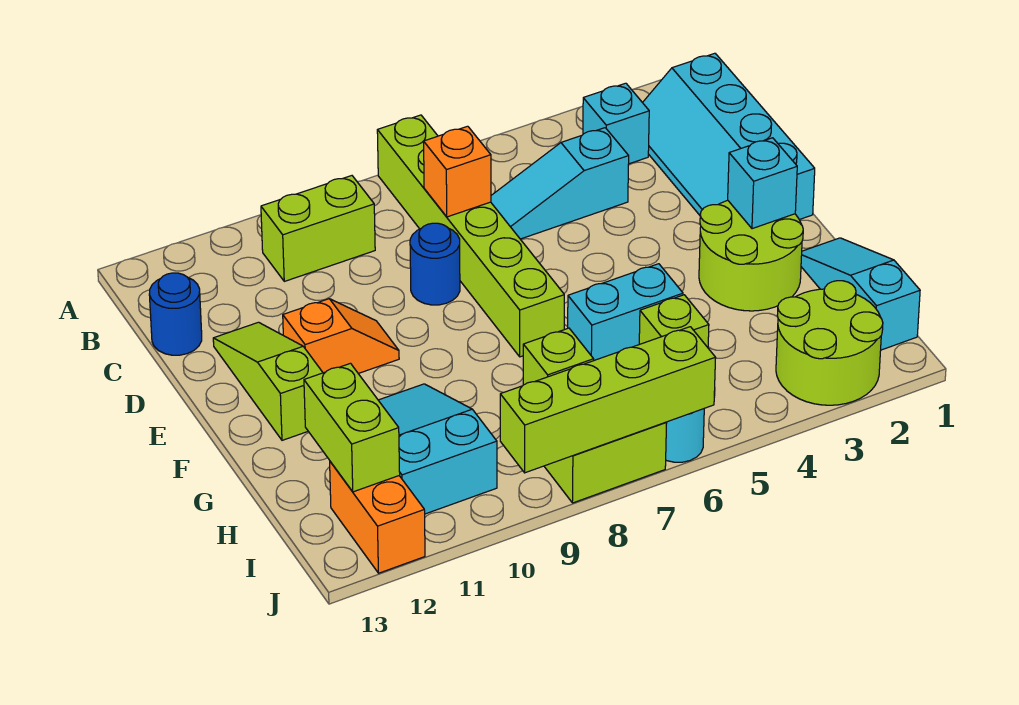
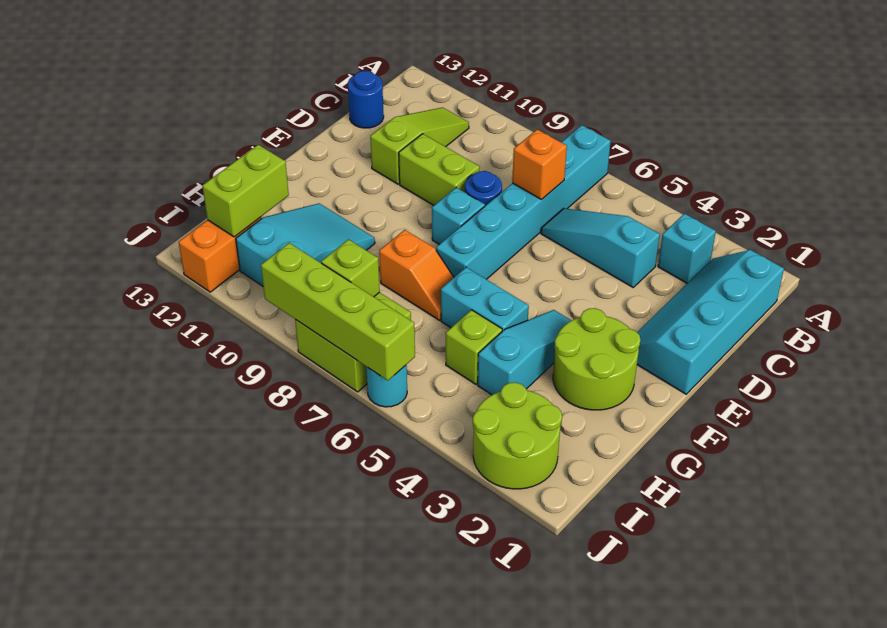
lime 1x6 brick [377,115,564,357] -> cyan 1x6 brick [436,125,611,279]
lime 1x2 brick [261,176,375,281] -> lime 1x2 brick moved to [399,134,480,205]
lime 1x3 slope [213,322,323,440] -> lime 1x3 slope moved to [370,108,469,184]
orange 1x2 slope [283,299,399,373] -> orange 1x2 slope moved to [379,230,454,320]
cyan 1x1 brick [728,138,797,229] -> cyan 1x1 brick moved to [432,188,485,244]
cyan 1x3 slope [801,238,920,350] -> cyan 1x3 slope moved to [478,310,571,395]

